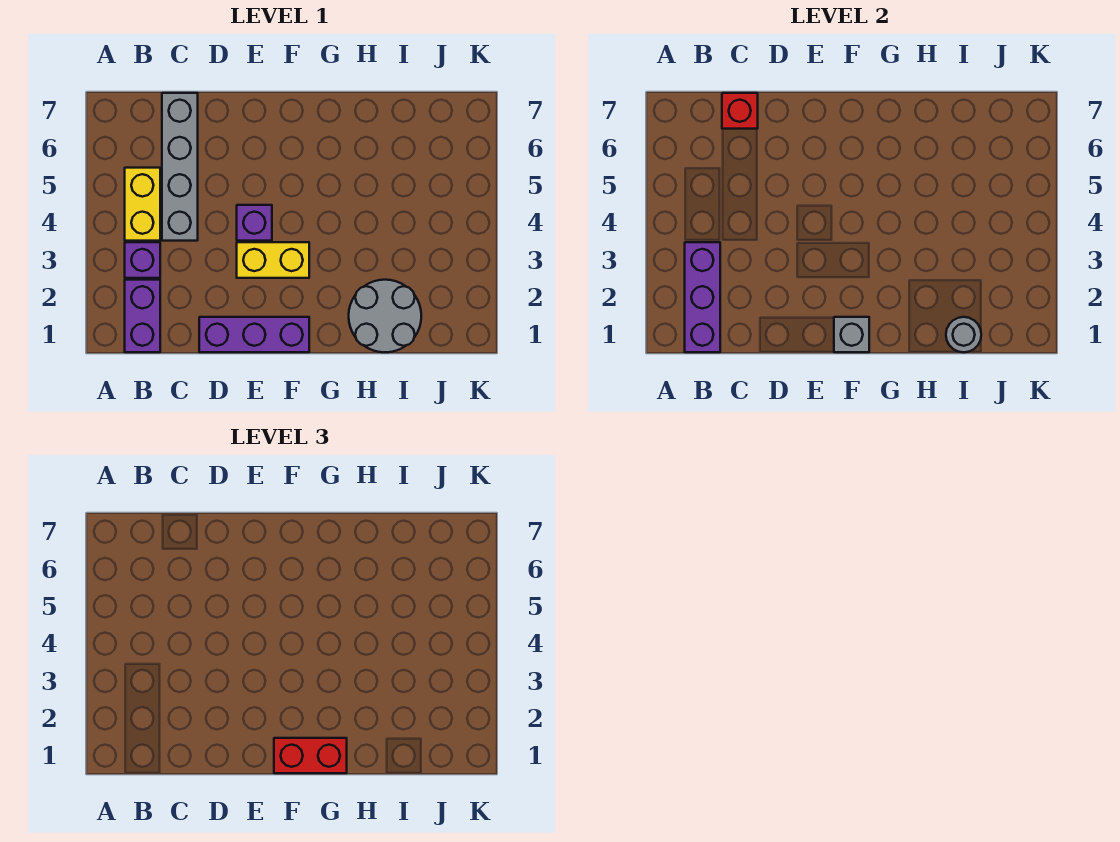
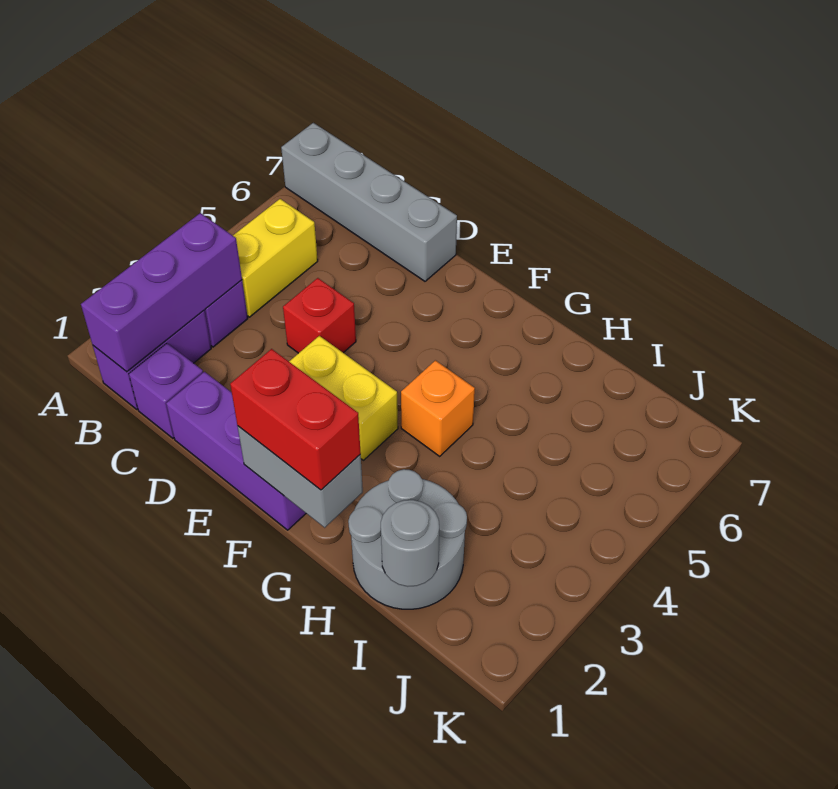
grey 1x4 brick [162,93,198,241] -> grey 1x4 brick turned to [281,123,457,281]
red 1x1 brick [722,93,758,129] -> red 1x1 brick moved to [283,278,356,353]
purple 1x1 brick [237,205,272,241] -> purple 1x1 brick moved to [129,343,203,438]
grey 1x1 brick [834,317,869,352] -> grey 1x2 brick [238,426,363,528]
none -> orange 1x1 brick [401,360,475,456]

